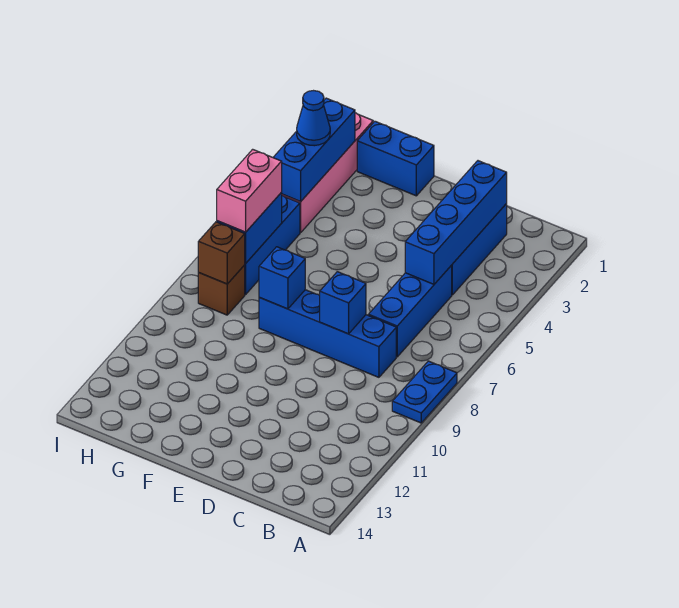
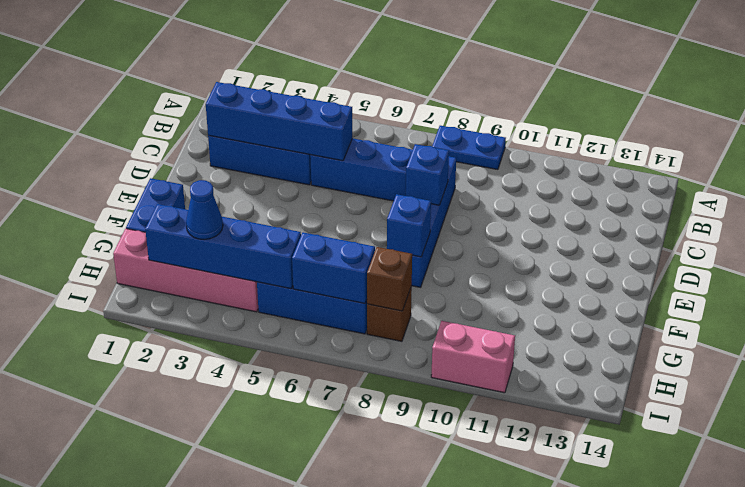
blue 1x3 brick [273,98,355,202] -> blue 1x4 brick [145,204,301,289]
pink 1x2 brick [217,149,282,232] -> pink 1x2 brick moved to [431,321,515,393]

